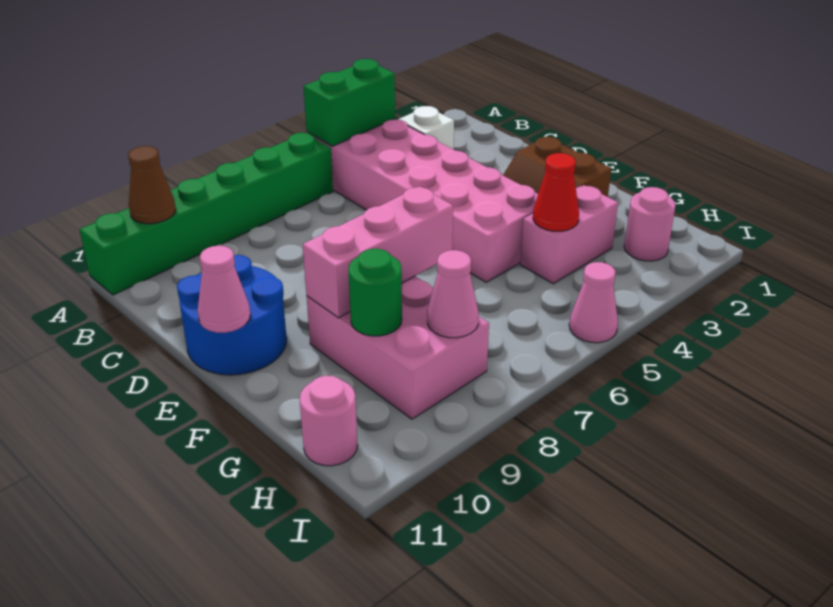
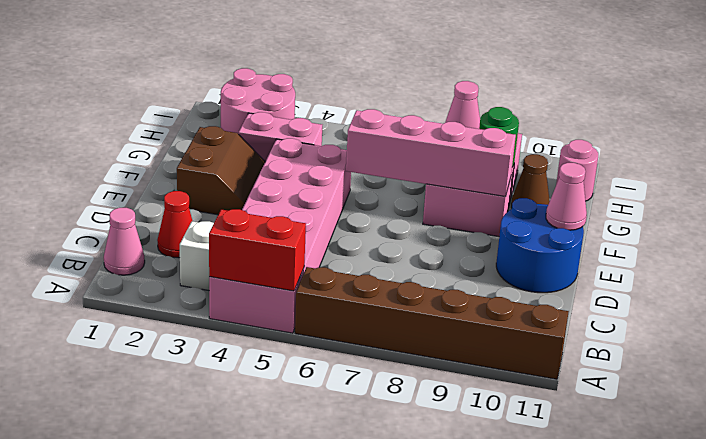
green 1x2 brick [304,59,395,146] -> red 1x2 brick [209,209,306,291]
green 1x6 brick [80,133,333,295] -> brown 1x6 brick [295,267,569,379]
brown 1x1 cone [128,146,176,224] -> brown 1x1 cone moved to [511,154,550,208]
pink 1x3 brick [303,187,453,318] -> pink 1x4 brick [346,109,516,197]
red 1x1 cone [533,153,579,231] -> red 1x1 cone moved to [157,191,192,258]
pink 1x1 round brick [624,187,675,261] -> pink 2x2 round brick [221,68,295,134]
pink 1x1 cone [569,262,618,343] -> pink 1x1 cone moved to [104,208,145,275]

